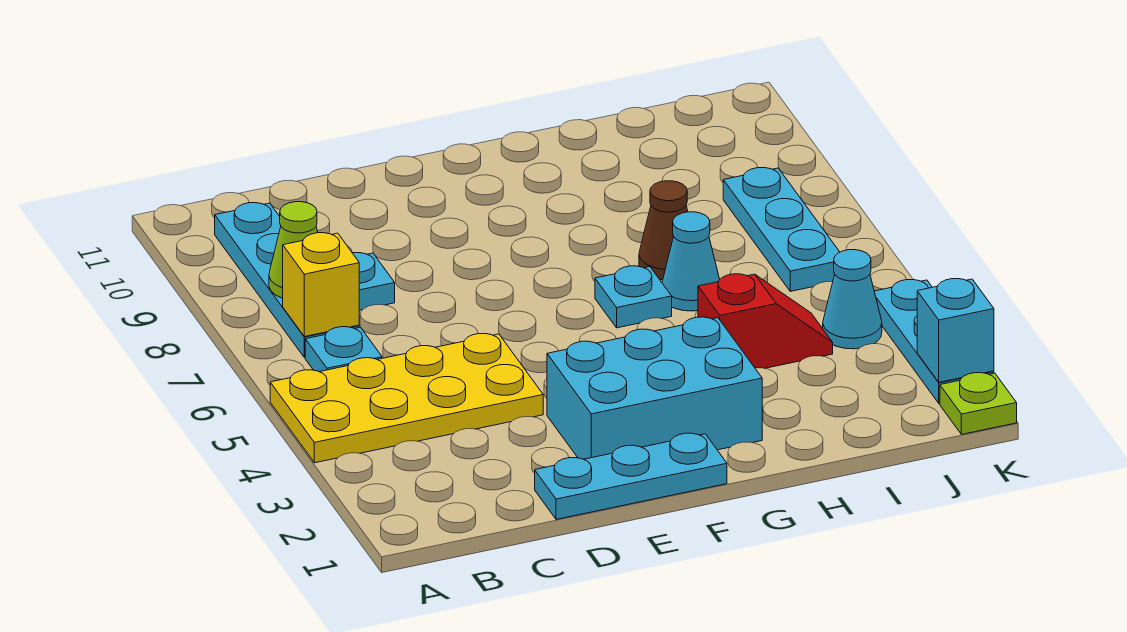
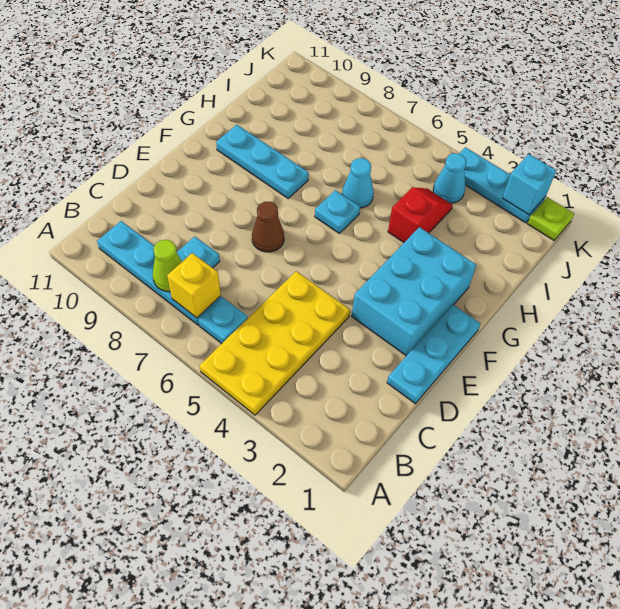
brown 1x1 cone [639,181,688,280] -> brown 1x1 cone moved to [252,202,284,252]
cyan 1x3 plate [723,168,839,291] -> cyan 1x3 plate moved to [216,125,309,198]

